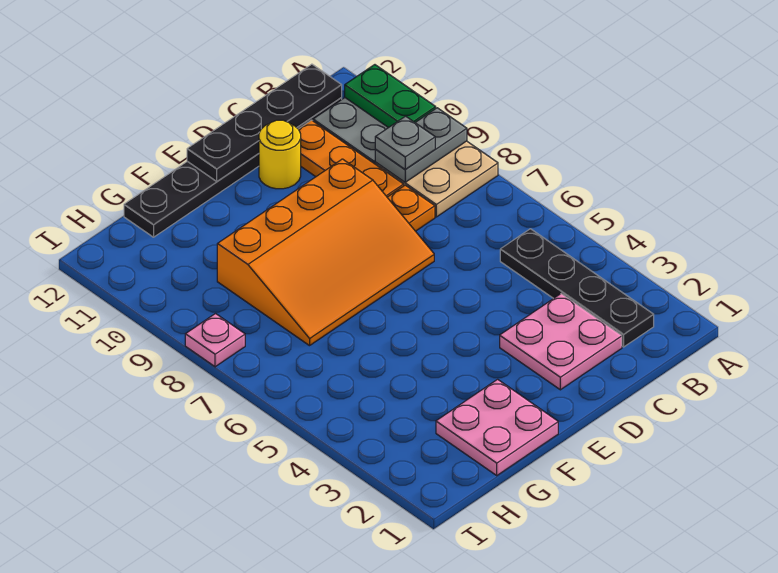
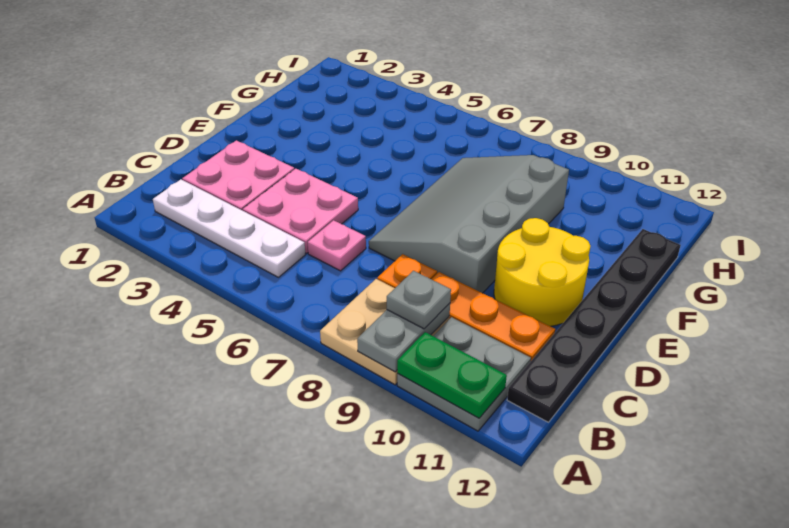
black 1x4 plate [500,229,654,347] -> white 1x4 plate [153,179,305,277]
black 1x4 plate [187,64,342,181] -> none
orange 3x4 slope [217,159,434,346] -> grey 3x4 slope [369,155,569,293]
yellow 1x1 round brick [259,120,301,189] -> yellow 2x2 round brick [494,218,590,326]
pink 2x2 plate [436,379,558,475] -> pink 2x2 plate moved to [243,169,358,253]
pink 1x1 plate [185,314,245,367] -> pink 1x1 plate moved to [308,220,366,271]

